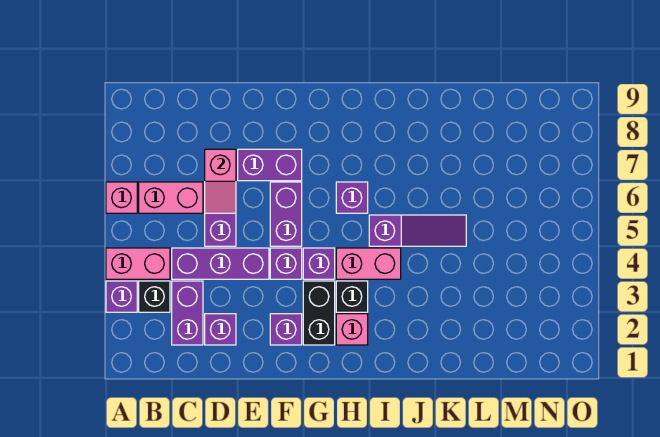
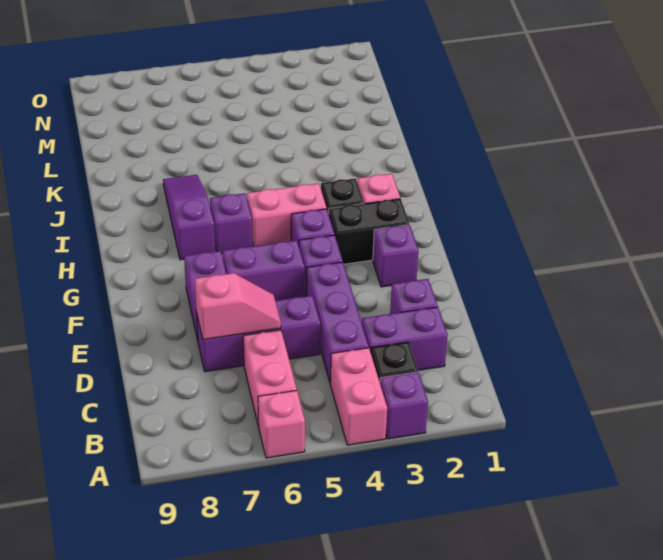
pink 1x2 brick [336,248,401,279] -> pink 1x2 brick turned to [247,183,327,246]
purple 1x3 slope [369,215,466,246] -> purple 1x3 slope moved to [163,175,215,260]

